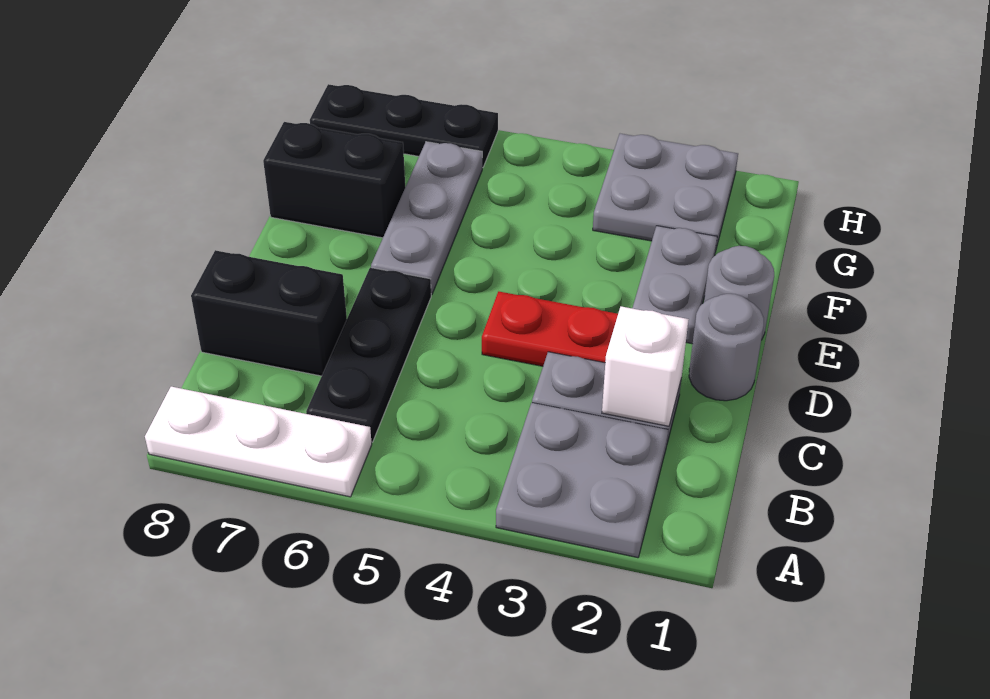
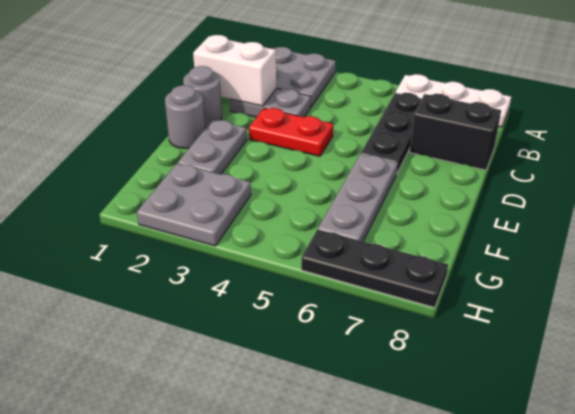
white 1x1 brick [602,307,689,426] -> white 1x2 brick [193,35,276,106]
black 1x2 brick [263,122,405,238] -> none

